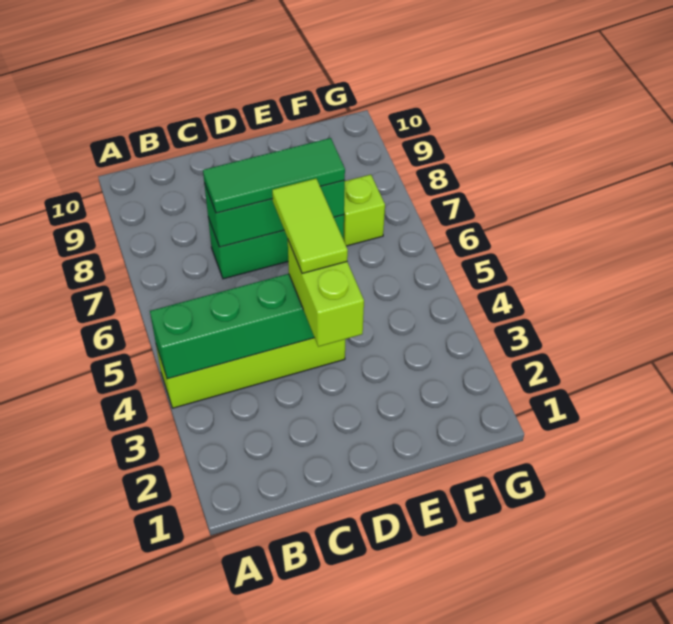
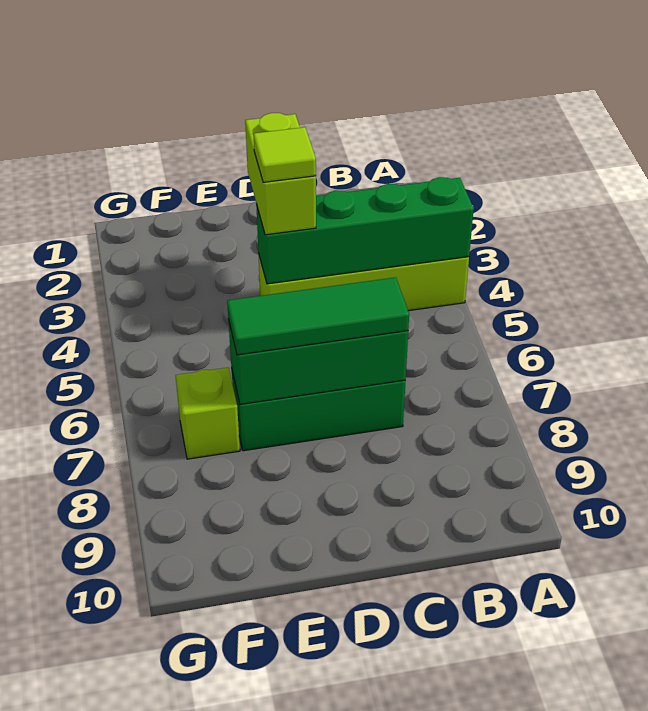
lime 1x2 tile [272,178,348,273] -> lime 1x1 tile [254,127,316,182]

